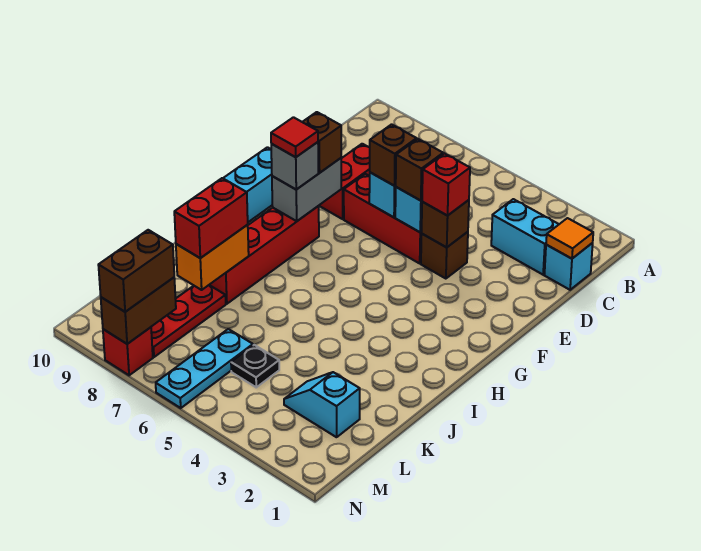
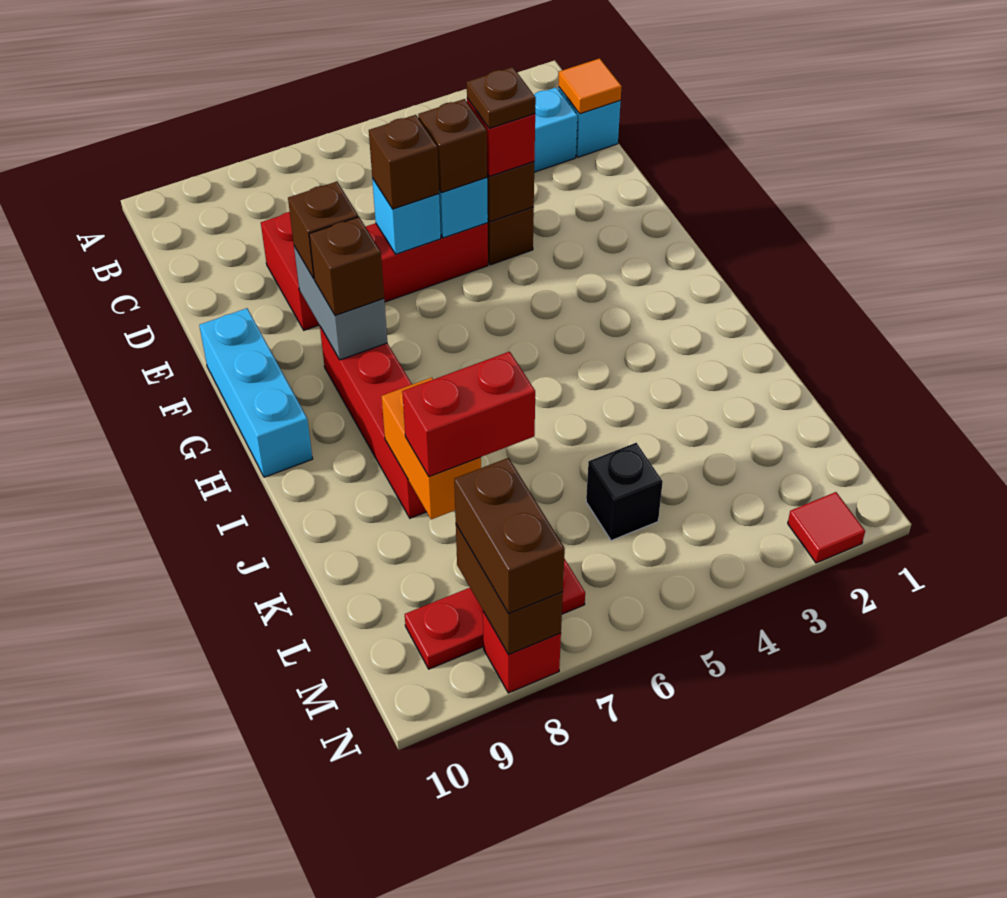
none -> brown 1x1 plate [467,67,536,129]
grey 1x1 brick [271,142,318,189] -> brown 1x1 brick [309,217,384,316]
red 1x1 tile [271,117,318,157] -> red 1x1 tile moved to [788,492,865,563]
red 1x2 brick [174,178,248,258] -> red 1x2 brick turned to [402,352,535,477]
red 1x3 plate [151,285,226,357] -> red 1x3 plate turned to [405,559,585,669]
cyan 1x2 slope [284,372,360,437] -> none
black 1x1 plate [231,345,279,387] -> black 1x1 brick [586,443,663,540]
cyan 1x3 plate [156,329,253,408] -> none

